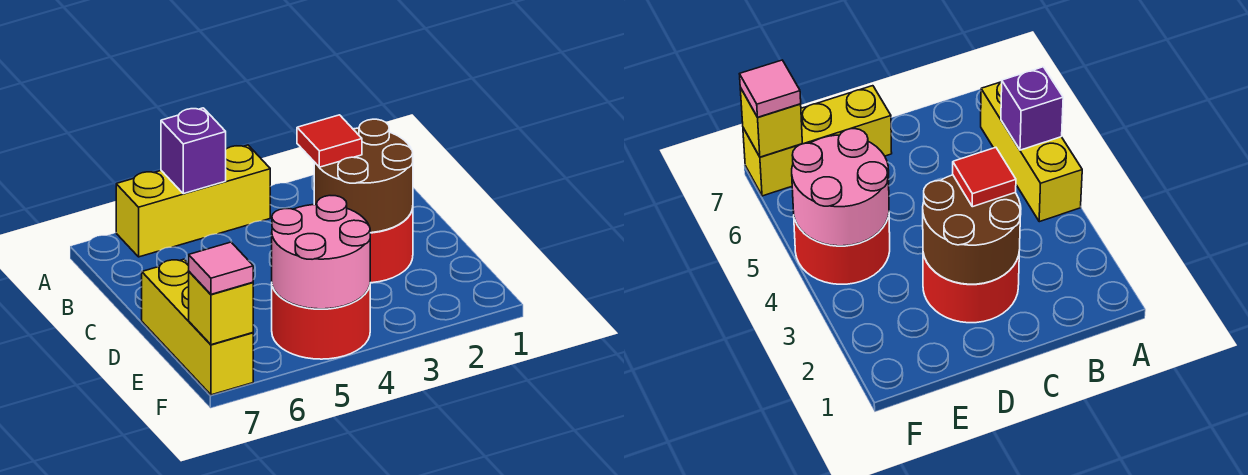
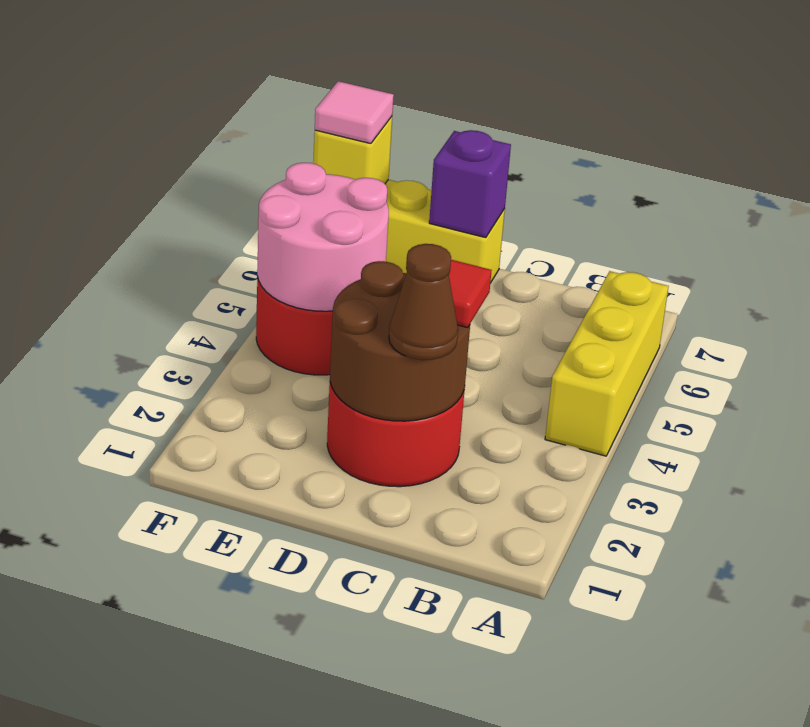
purple 1x1 brick [161,108,226,194] -> purple 1x1 brick moved to [429,130,511,238]
none -> brown 1x1 cone [389,244,458,360]

